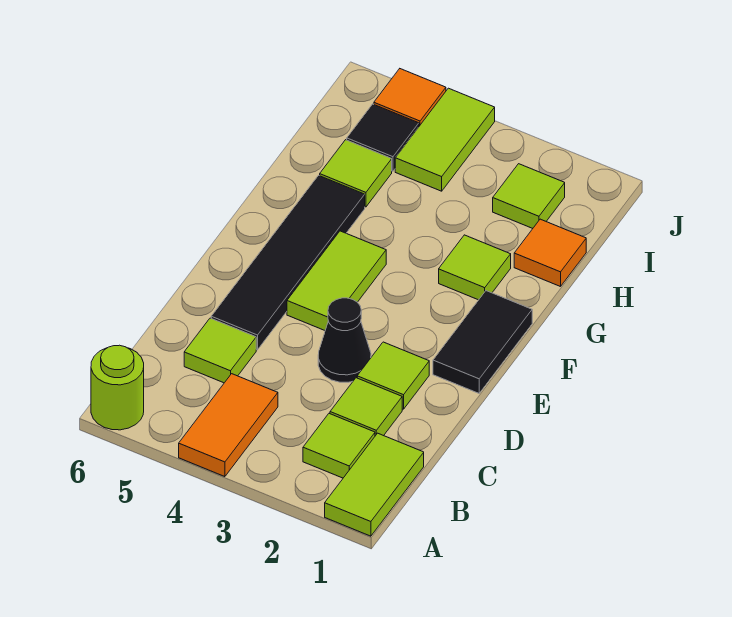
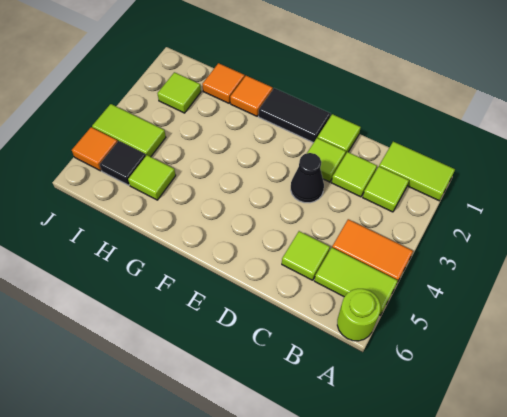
black 1x4 tile [211,176,365,350] -> none
lime 1x2 tile [287,231,386,330] -> lime 1x2 tile moved to [314,248,398,315]
none -> orange 1x1 tile [230,76,273,116]
lime 1x1 tile [439,235,511,300] -> lime 1x1 tile moved to [317,114,361,155]

